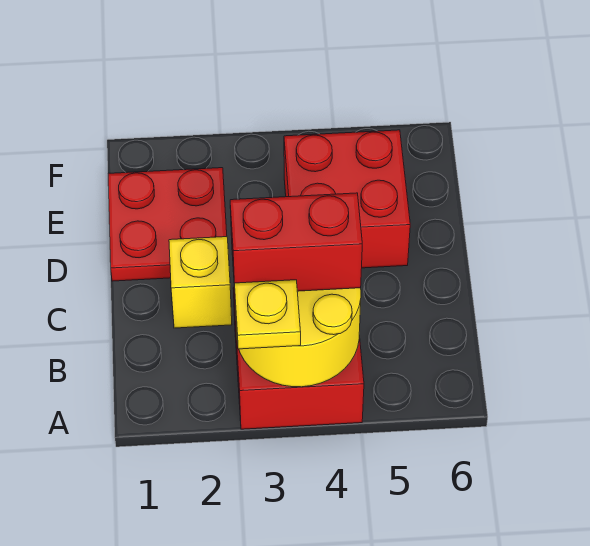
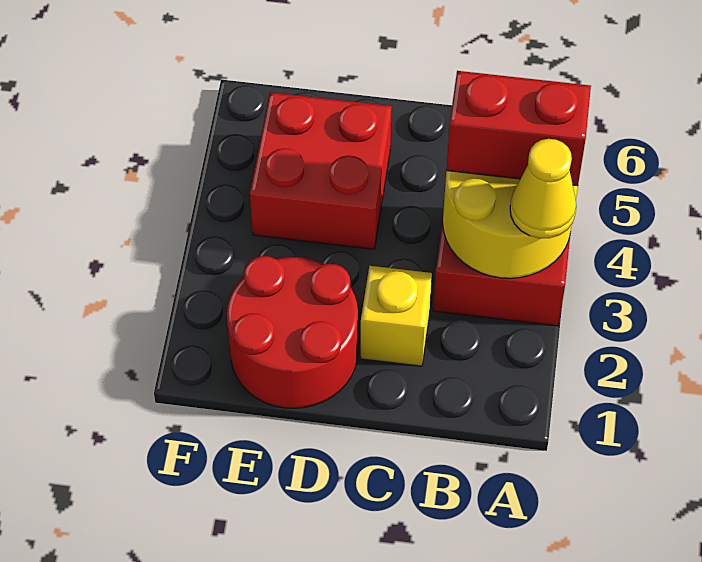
yellow 1x1 plate [234,280,301,349] -> yellow 1x1 cone [510,139,576,238]
red 1x2 brick [230,193,362,291] -> red 1x2 brick turned to [446,71,591,186]
red 2x2 plate [108,168,227,281] -> red 2x2 round brick [227,256,358,408]

